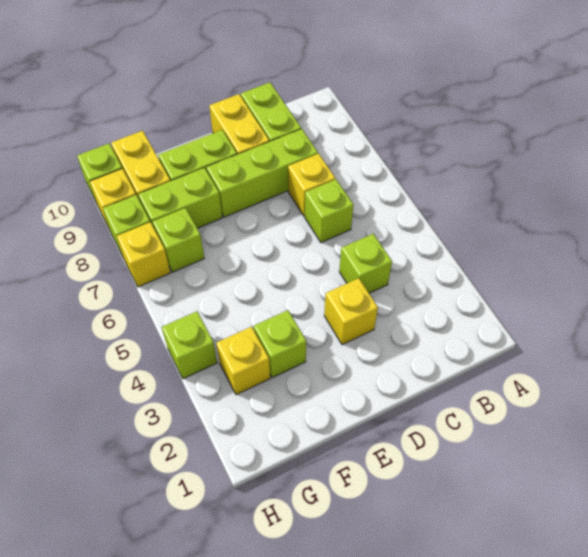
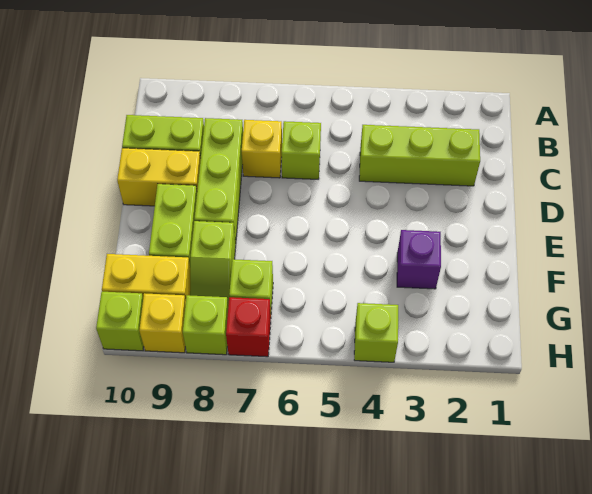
lime 1x1 brick [339,234,392,293] -> lime 1x3 brick [359,125,480,186]
yellow 1x1 brick [324,278,378,345] -> none
lime 1x1 brick [254,310,306,378] -> purple 1x1 brick [397,230,441,289]
lime 1x2 brick [138,168,222,228] -> lime 1x2 slope [190,221,236,305]
yellow 1x1 brick [216,327,270,395] -> none
yellow 1x1 brick [117,222,170,287] -> red 1x1 brick [226,297,271,357]

